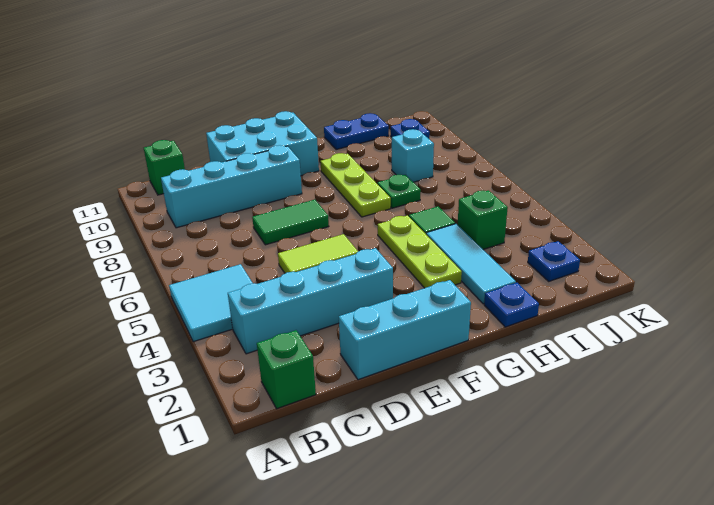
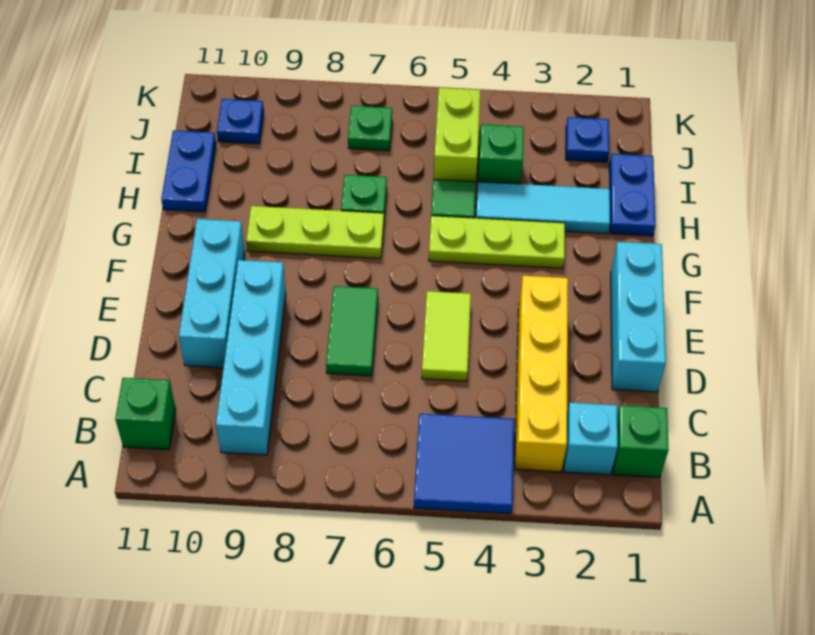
cyan 2x2 tile [169,264,253,342] -> blue 2x2 tile [414,414,515,514]
cyan 1x4 brick [228,248,393,354] -> yellow 1x4 brick [515,276,568,472]
cyan 2x3 brick [206,111,319,176] -> cyan 1x3 brick [179,219,245,368]
blue 1x1 plate [484,283,539,327] -> blue 1x2 plate [609,154,655,236]
none -> lime 1x2 brick [433,88,481,182]
cyan 1x1 brick [392,129,434,182] -> cyan 1x1 brick moved to [564,403,618,475]
none -> green 1x1 plate [348,106,392,151]

